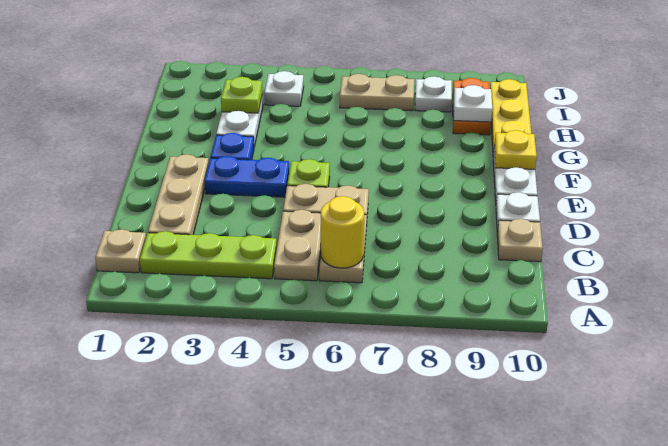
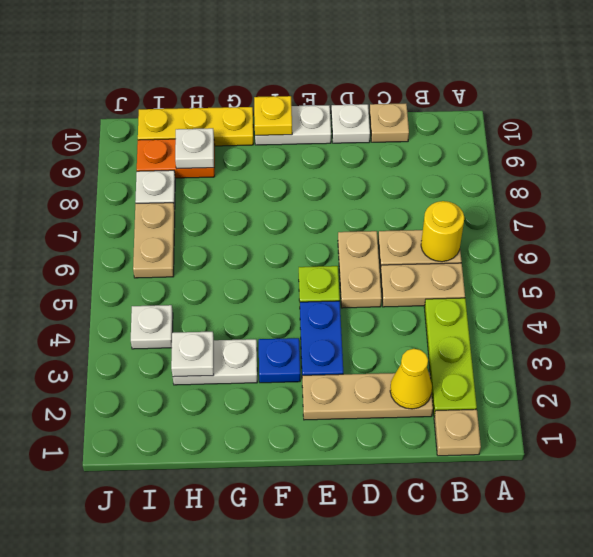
none -> yellow 1x1 cone [390,349,432,409]
lime 1x1 plate [221,77,262,113] -> white 1x1 plate [171,332,214,377]

